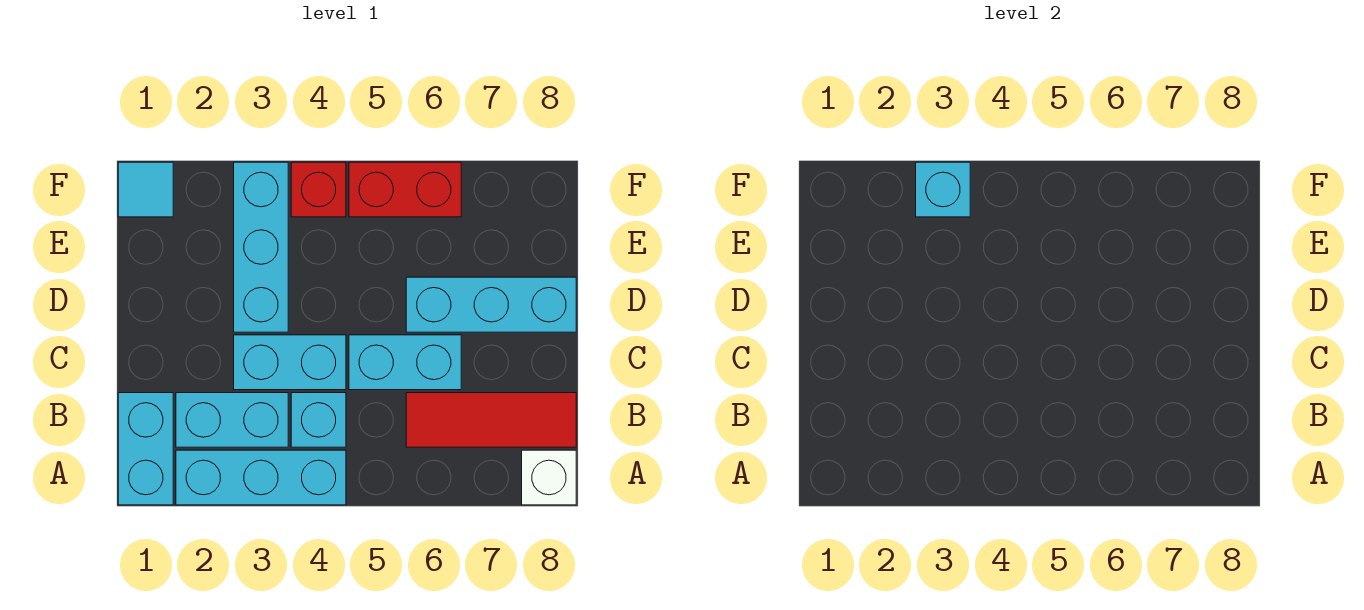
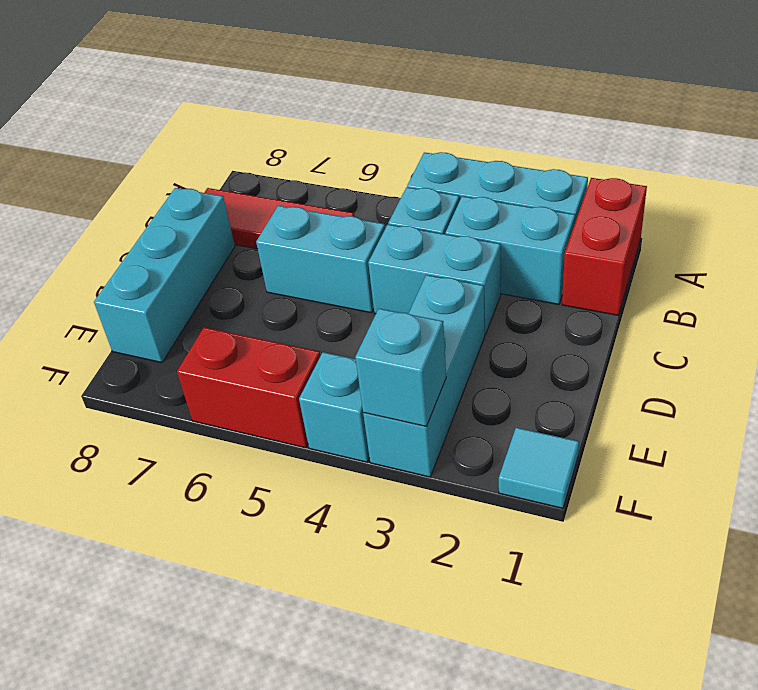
cyan 1x2 brick [118,393,173,505] -> red 1x2 brick [562,178,647,315]
white 1x1 brick [522,450,576,505] -> none
cyan 1x3 brick [406,277,576,332] -> cyan 1x3 brick turned to [94,188,235,363]
red 1x1 brick [291,162,346,217] -> cyan 1x1 brick [299,352,369,462]

